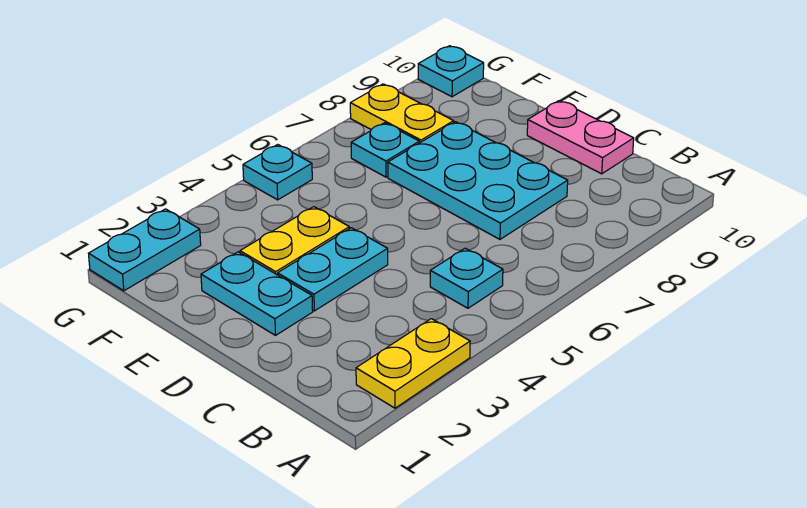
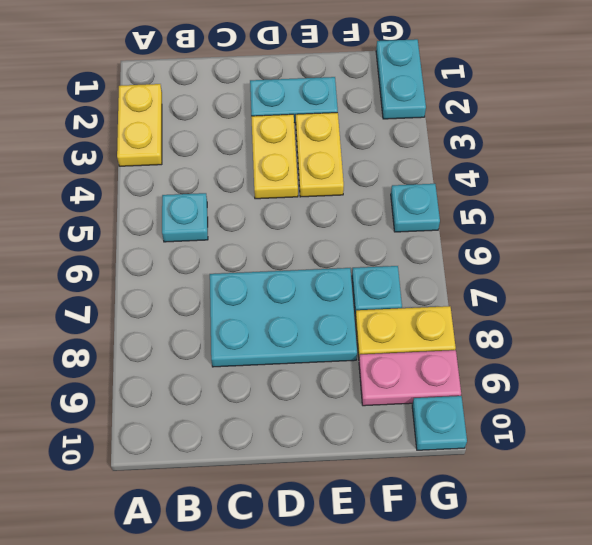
pink 1x2 plate [527,101,634,174] -> pink 1x2 plate moved to [359,350,461,406]
cyan 1x2 plate [278,228,388,311] -> yellow 1x2 plate [251,114,298,199]

